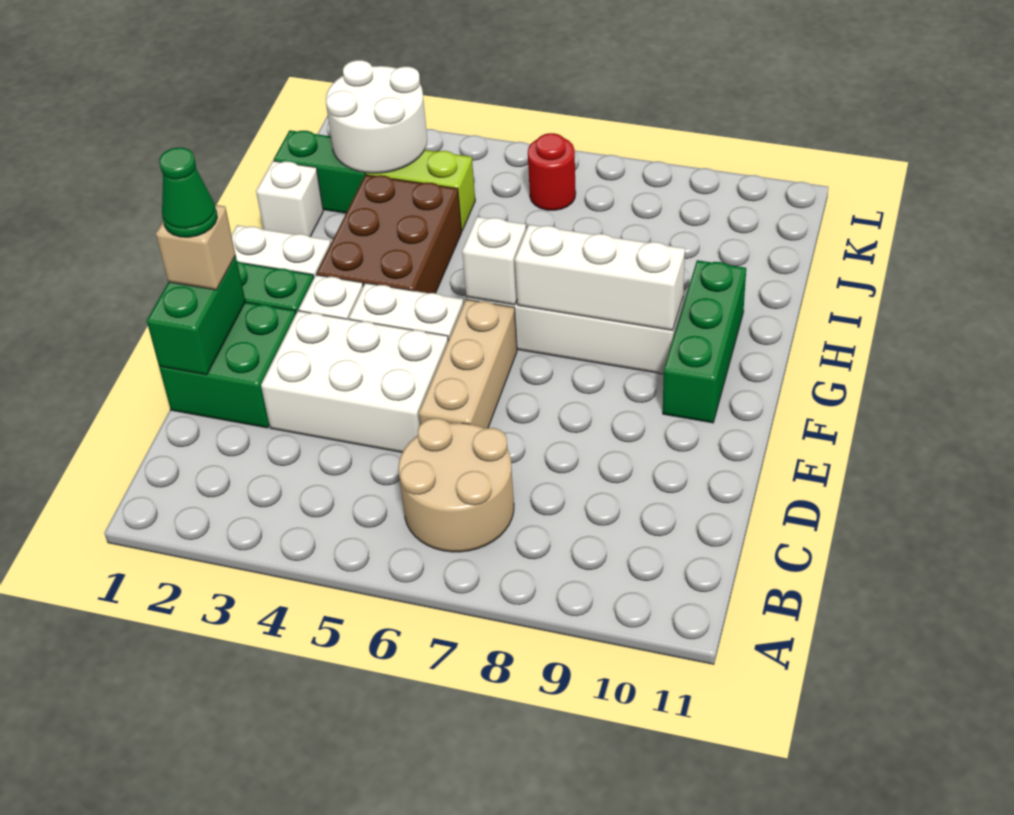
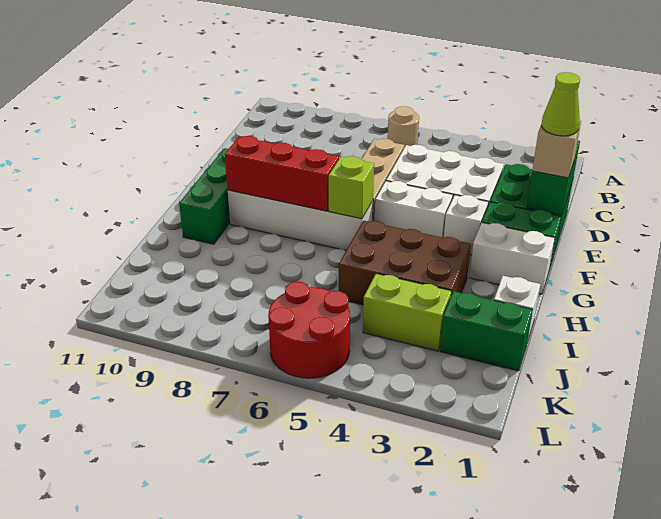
tan 2x2 round brick [398,418,514,552] -> tan 1x1 round brick [388,106,419,148]
green 1x1 cone [159,148,217,237] -> lime 1x1 cone [542,72,580,136]
brown 2x3 brick [316,175,462,293] -> brown 2x3 brick turned to [339,221,471,305]
white 1x1 brick [462,217,526,305] -> lime 1x1 brick [329,156,374,219]
white 1x3 brick [515,225,685,330] -> red 1x3 brick [225,136,339,211]
white 2x2 round brick [326,60,427,173] -> none
red 1x1 round brick [528,133,576,210] -> red 2x2 round brick [268,282,350,378]

